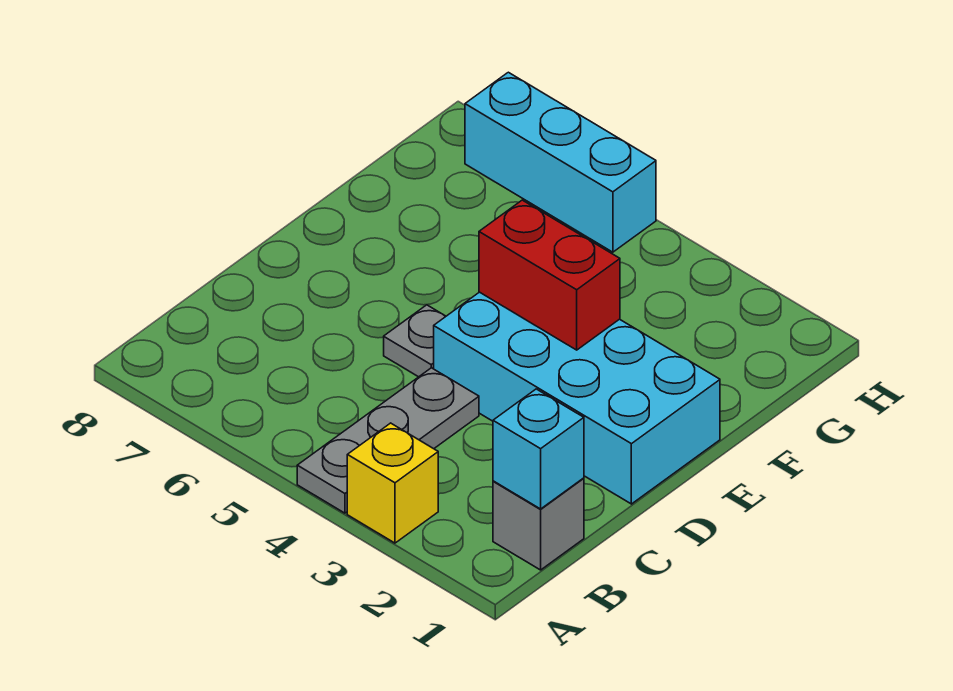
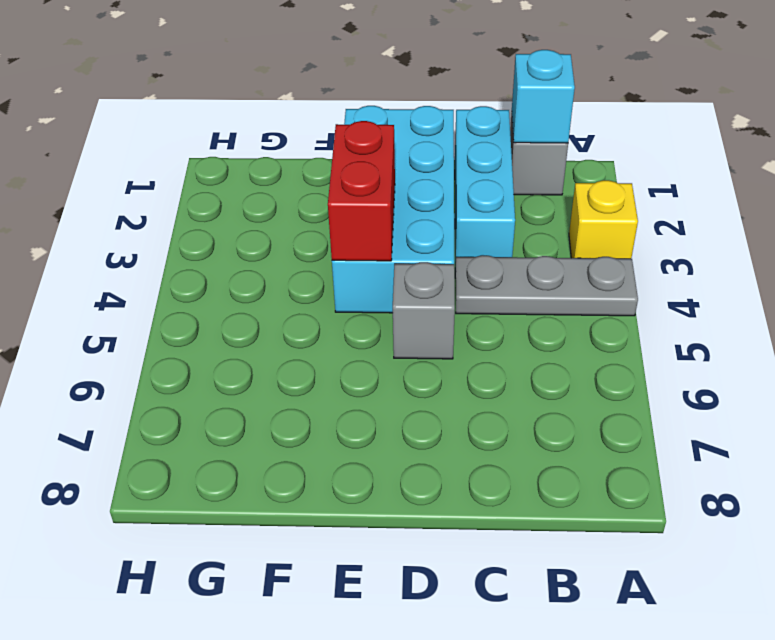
grey 1x1 plate [384,305,446,377] -> grey 1x1 brick [393,262,455,359]
cyan 1x3 brick [465,72,656,252] -> cyan 1x3 brick moved to [455,106,515,271]

